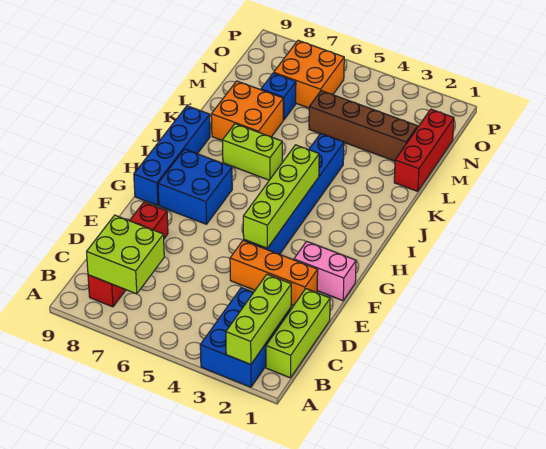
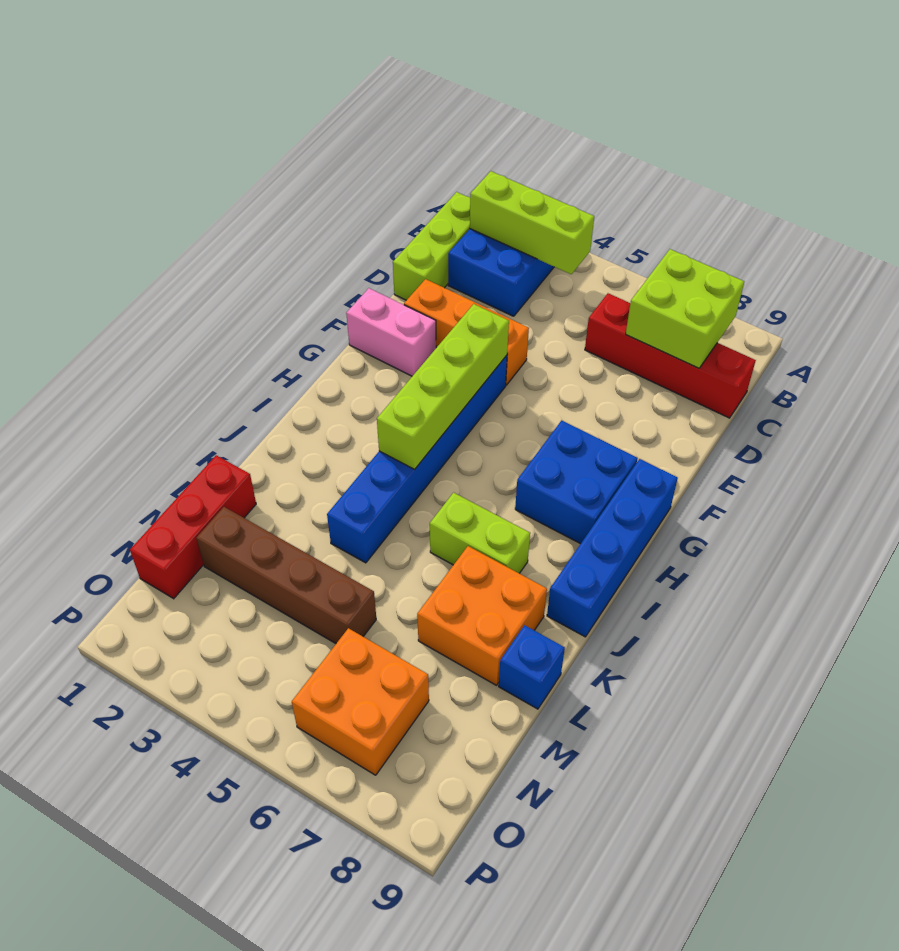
lime 1x3 brick [226,274,291,364] -> lime 1x3 brick turned to [470,171,594,274]
red 1x4 brick [88,202,168,307] -> red 1x4 brick turned to [585,293,756,418]
blue 1x1 brick [261,73,296,120] -> blue 1x1 brick moved to [499,625,565,709]

